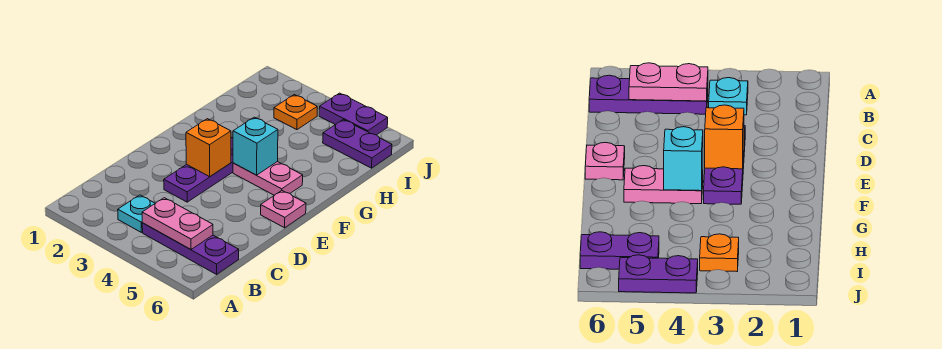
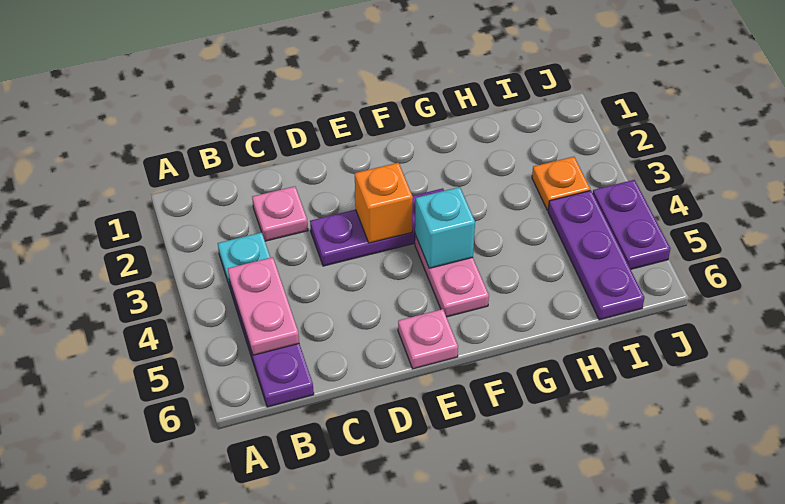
none -> pink 1x1 plate [252,186,308,241]
purple 1x2 plate [323,120,392,168] -> purple 1x3 plate [548,191,644,320]

